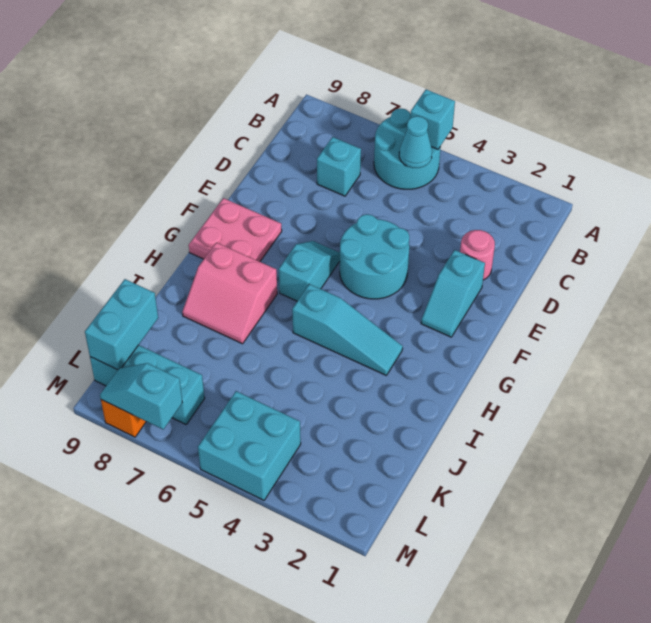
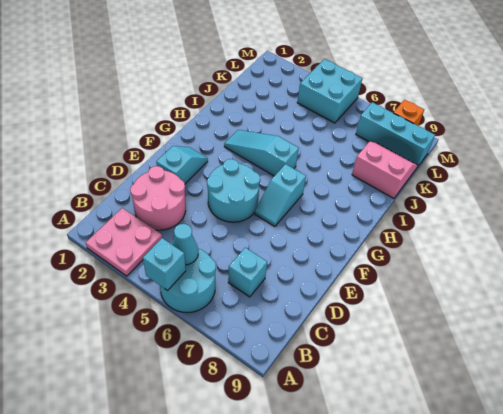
pink 1x1 round brick [460,230,495,280] -> pink 2x2 round brick [130,166,186,230]
pink 2x2 plate [189,198,282,262] -> pink 2x2 plate moved to [85,208,162,276]
pink 2x2 slope [182,242,277,344] -> pink 2x2 slope moved to [352,141,418,198]
cyan 1x2 brick [85,279,158,370] -> none
cyan 1x2 slope [100,363,182,429] -> none

